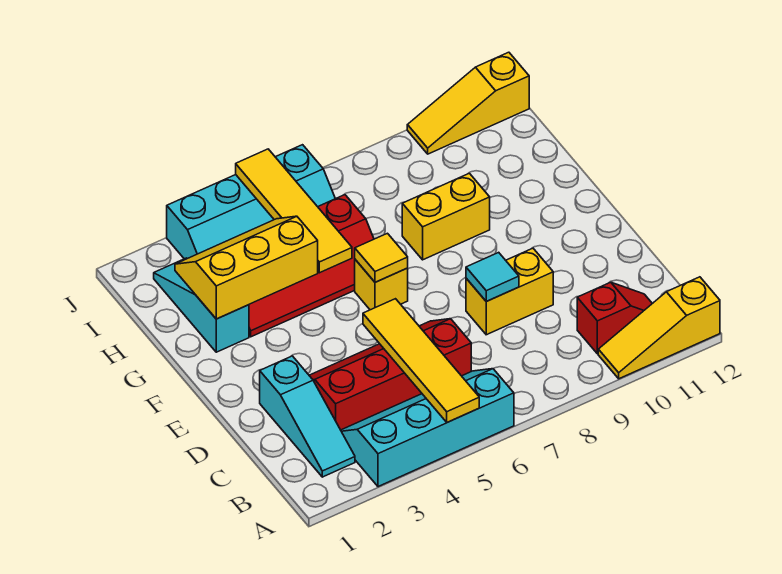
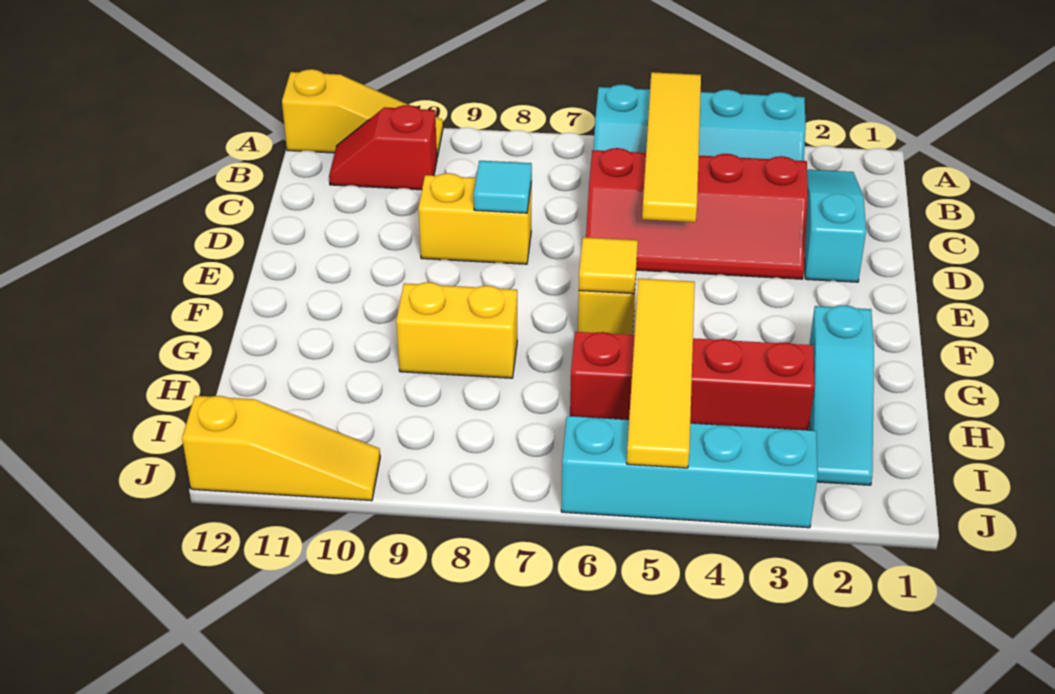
yellow 2x3 slope [175,216,318,319] -> none

